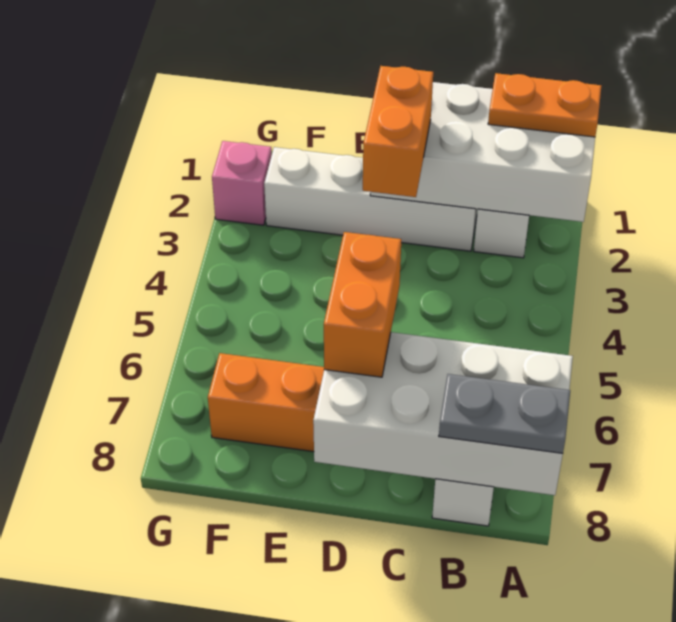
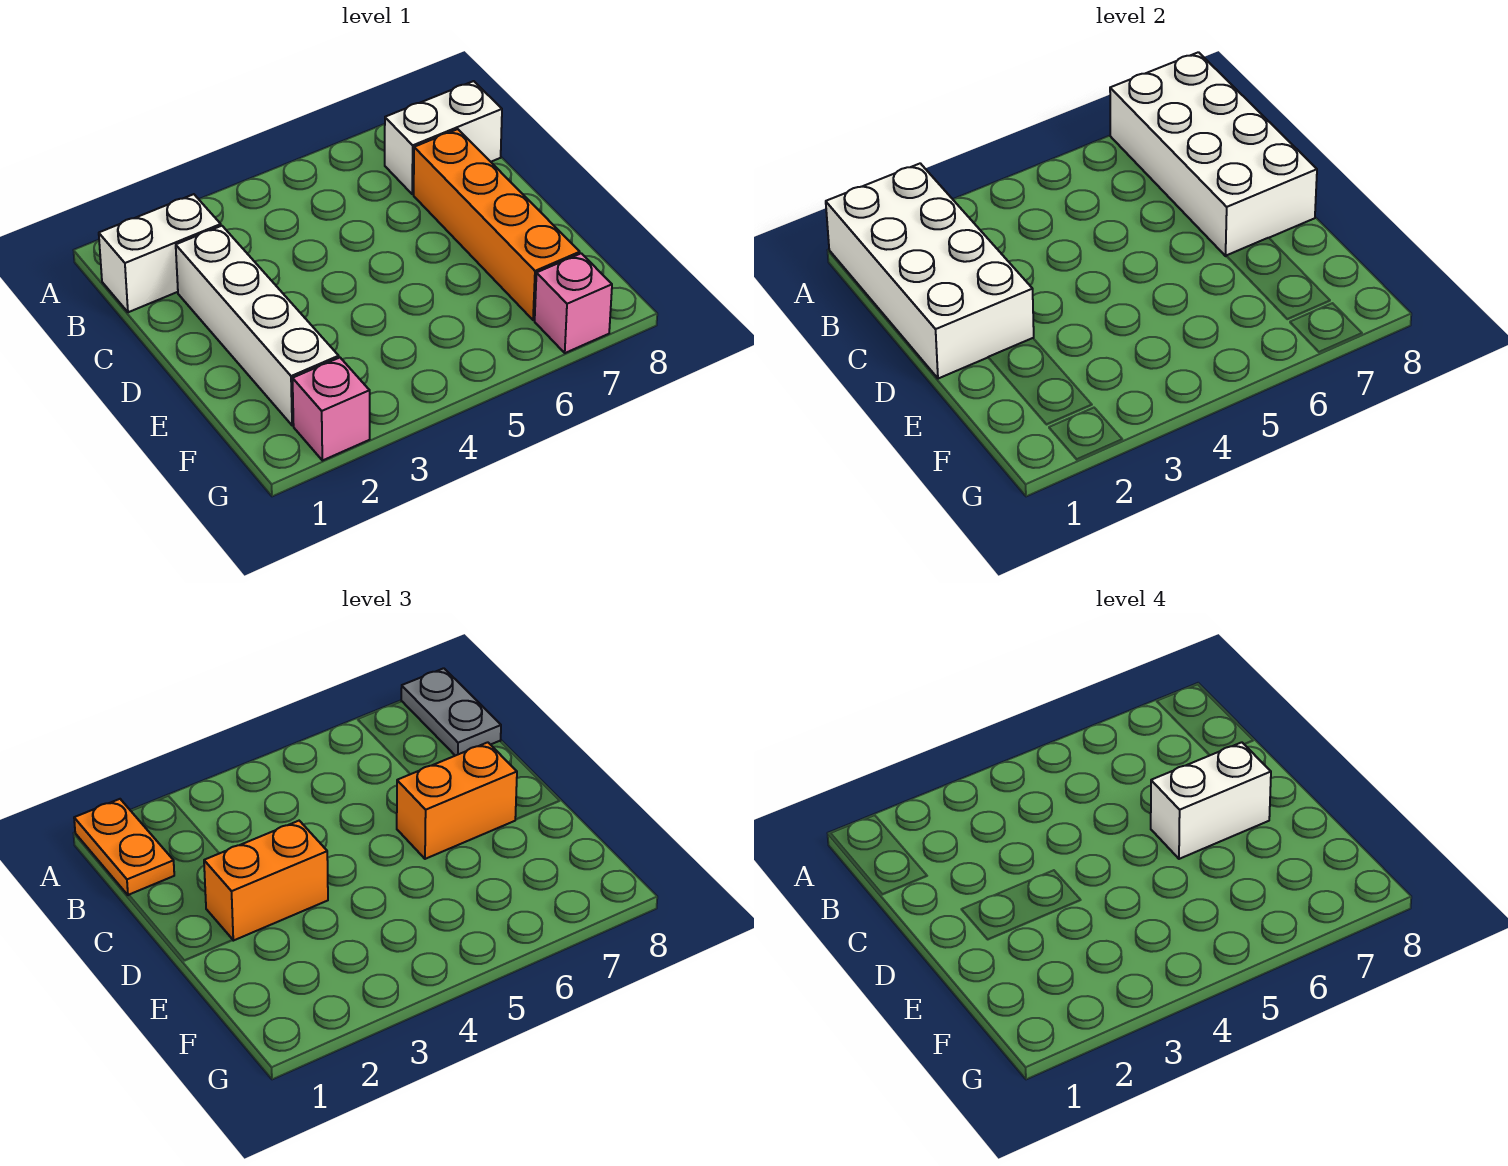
none -> white 1x2 brick [1151,742,1271,859]
none -> pink 1x1 brick [535,253,612,353]

